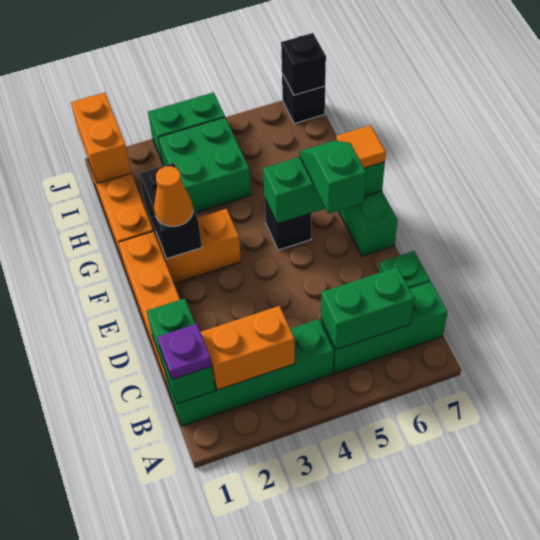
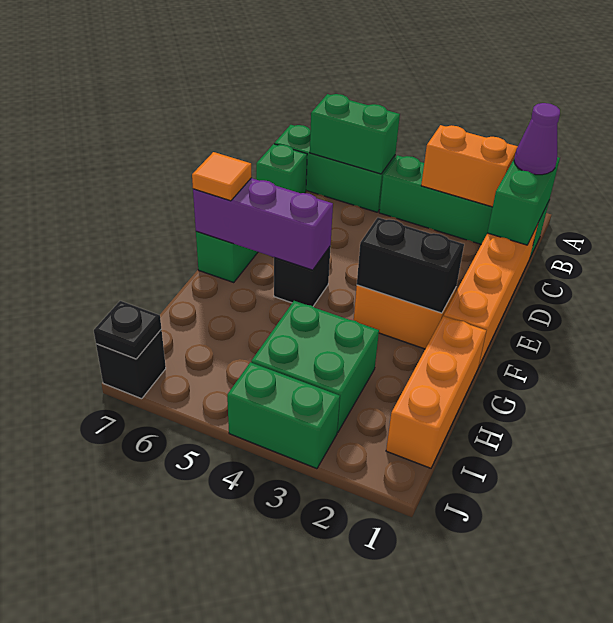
purple 1x1 plate [157,324,212,380] -> purple 1x1 cone [514,103,560,175]
green 1x2 slope [300,141,366,214] -> none
black 1x2 brick [139,163,202,259] -> black 1x2 brick turned to [357,217,464,313]
orange 1x1 cone [154,166,193,227] -> none
green 1x3 brick [263,157,385,224] -> purple 1x3 brick [193,178,333,270]
orange 1x2 brick [71,93,131,183] -> none
black 1x1 brick [281,33,326,95] -> black 1x1 plate [94,301,161,359]

